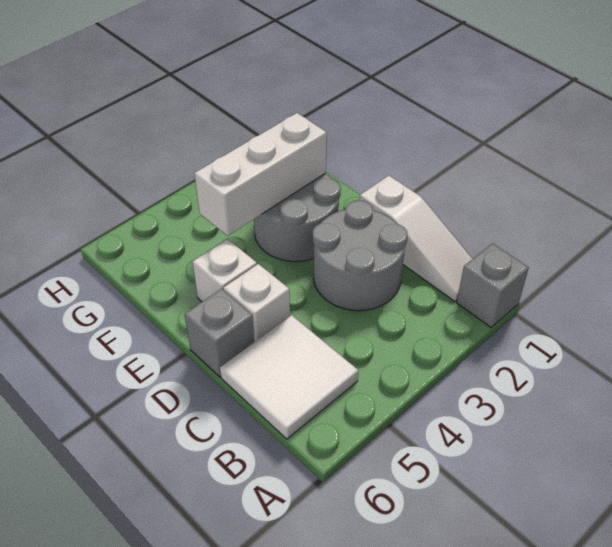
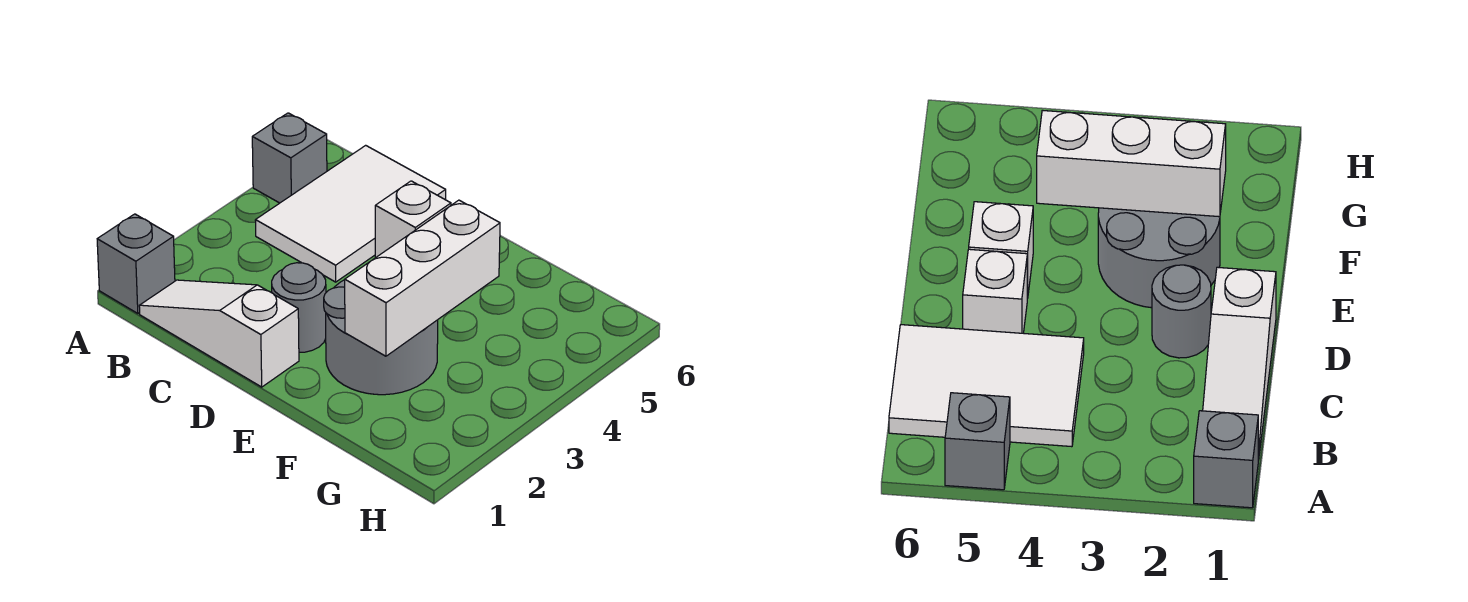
white 2x2 tile [220,315,358,439] -> white 2x3 tile [255,145,446,282]
grey 2x2 round brick [313,200,408,311] -> grey 1x1 round brick [272,263,326,352]
grey 1x1 brick [185,289,254,377] -> grey 1x1 brick moved to [252,113,327,203]

